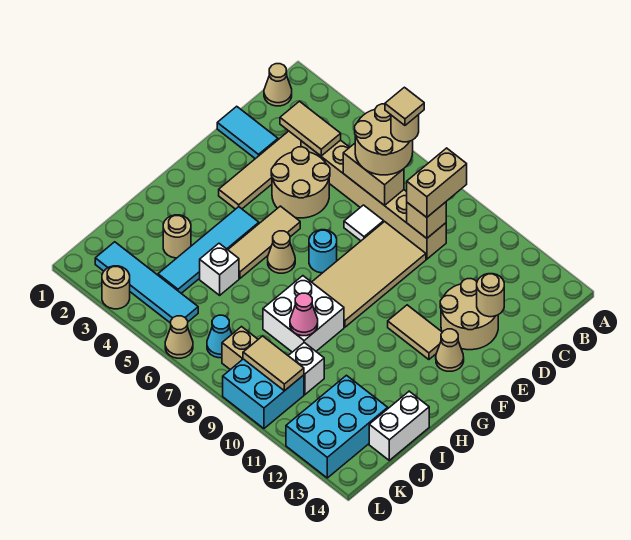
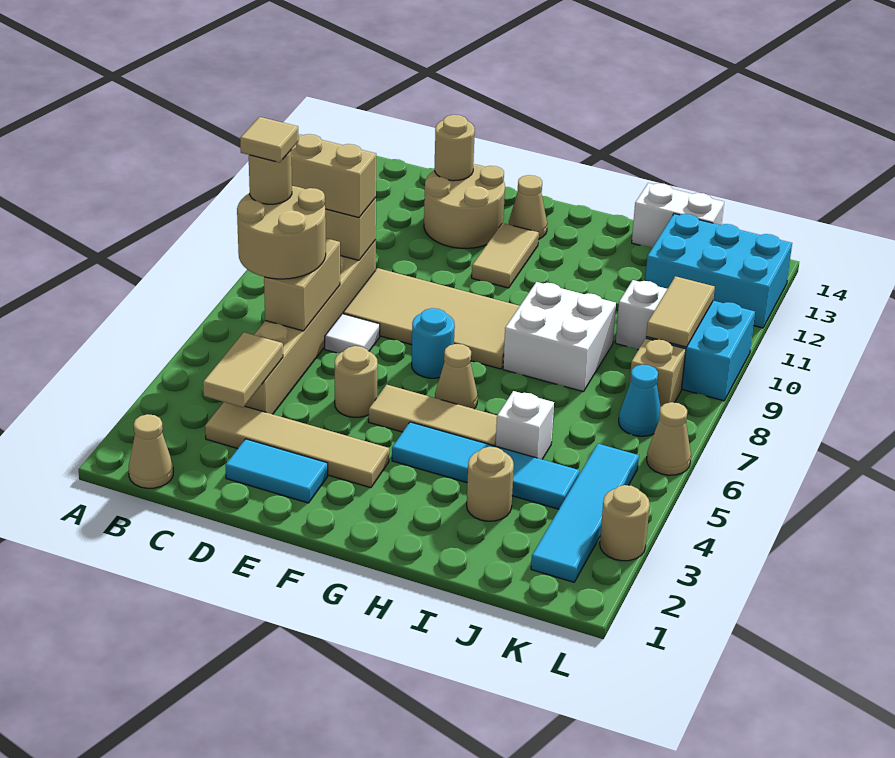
cyan 1x2 tile [217,106,278,159] -> cyan 1x2 tile turned to [226,439,328,503]
tan 2x2 round brick [271,147,330,218] -> tan 1x1 round brick [335,346,378,417]
pink 1x1 cone [290,293,318,336] -> none

